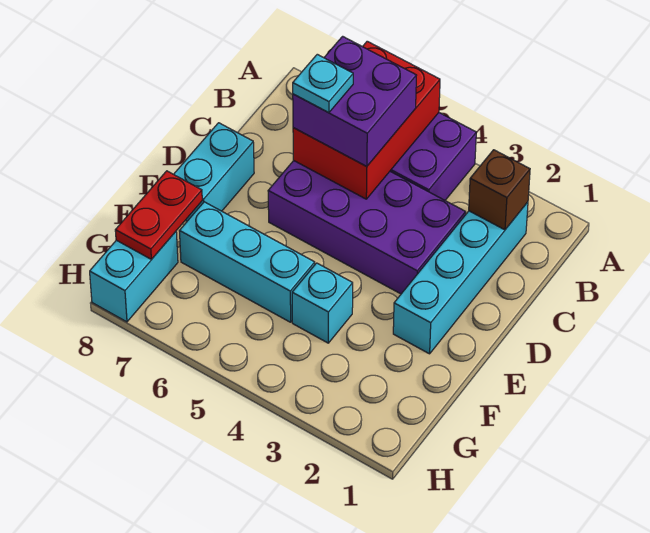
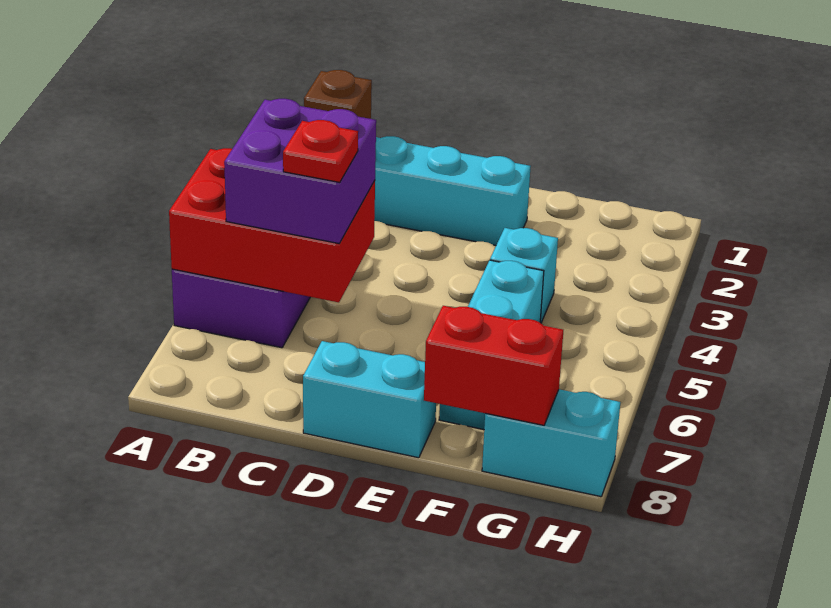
purple 2x4 brick [268,161,466,294] -> none
cyan 1x1 plate [293,54,353,113] -> red 1x1 plate [283,120,358,182]
red 1x2 plate [115,171,202,259] -> red 1x2 brick [424,306,563,425]

